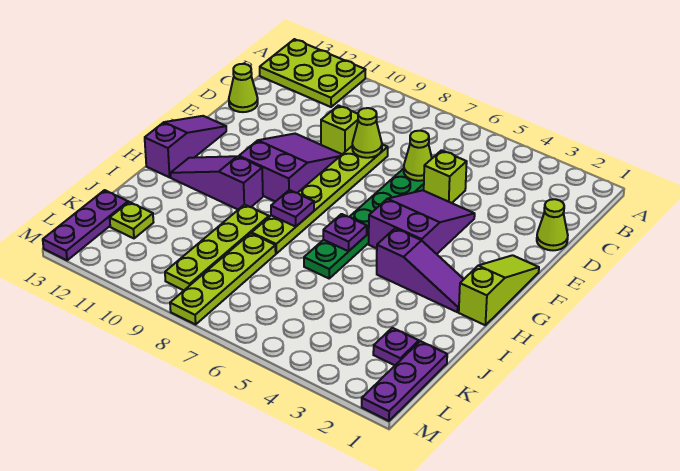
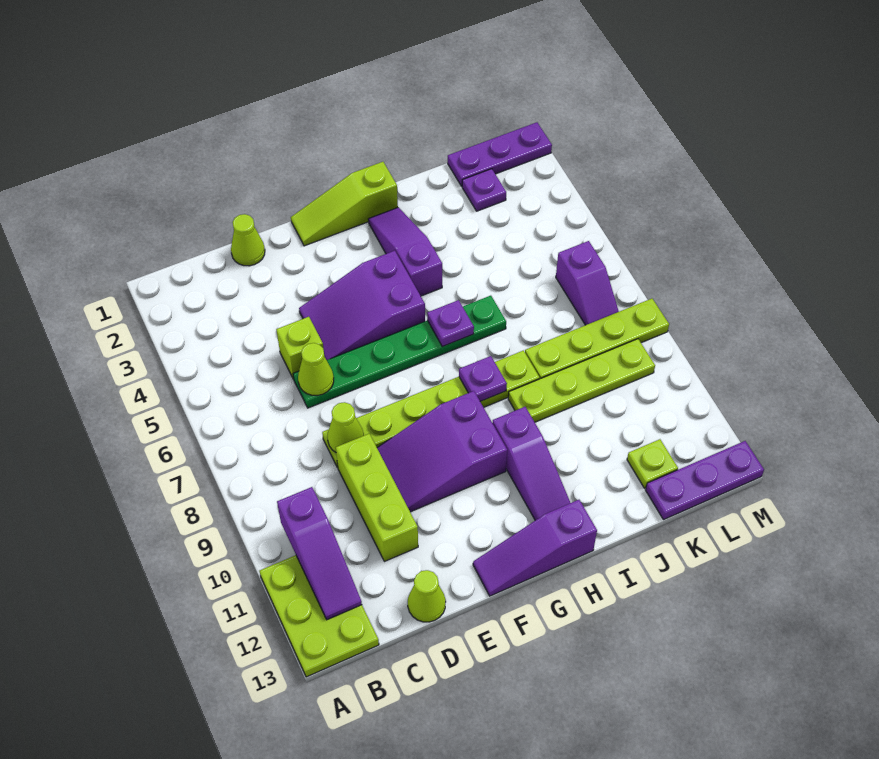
none -> purple 1x3 slope [277,487,362,620]
lime 1x1 brick [321,105,358,154] -> lime 1x3 brick [336,434,418,562]
none -> purple 1x2 slope [556,241,619,325]

